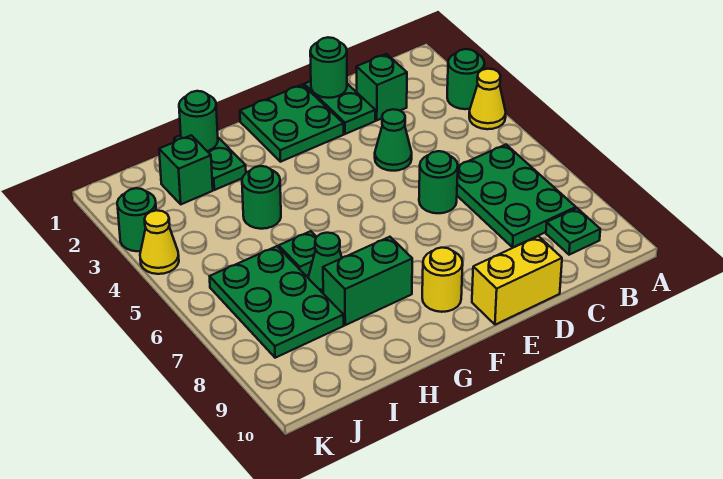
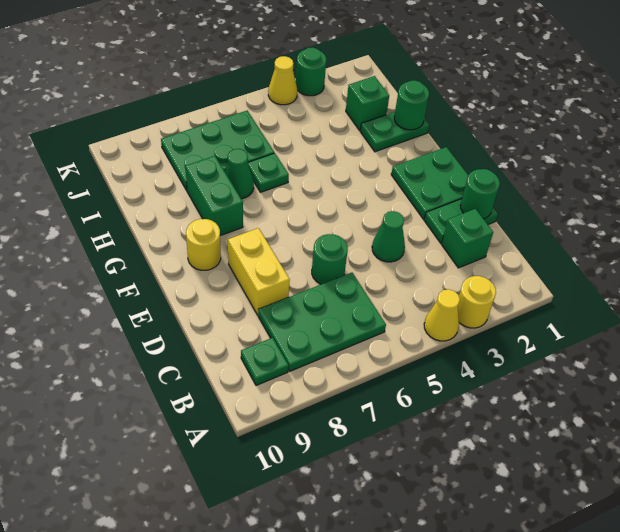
green 1x1 round brick [447,49,484,109] -> yellow 1x1 round brick [458,276,496,328]
yellow 1x2 brick [472,236,562,325] -> yellow 1x2 brick moved to [228,228,290,315]
green 1x1 round brick [242,166,281,229] -> none

